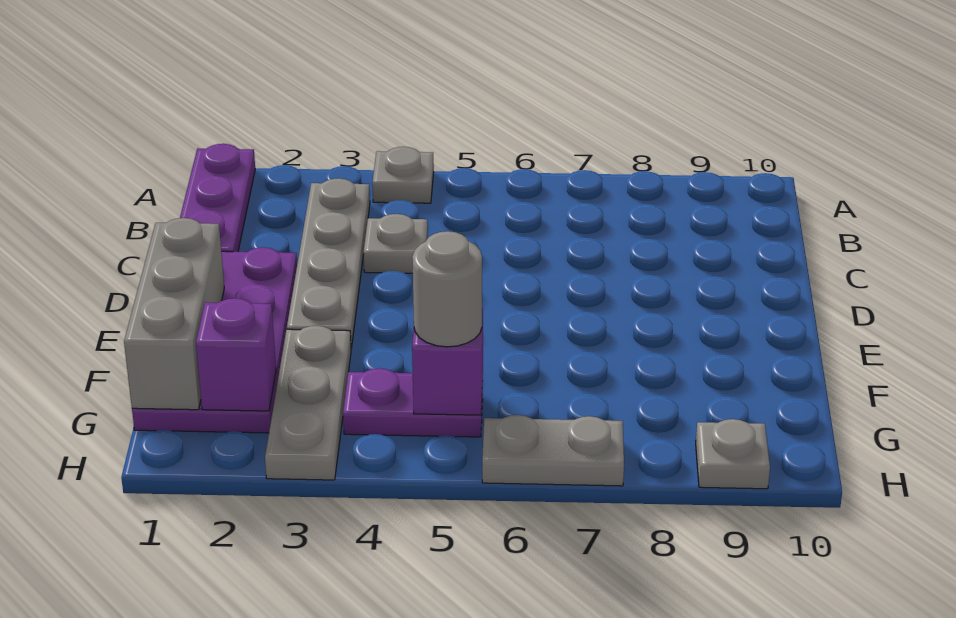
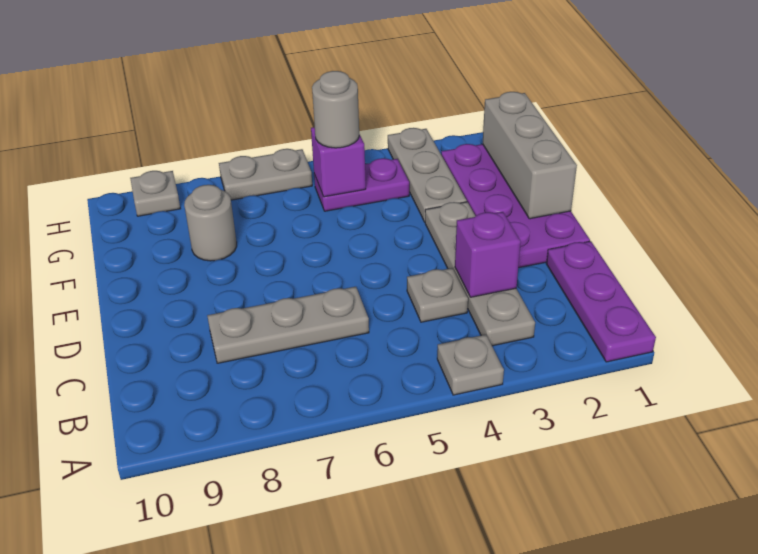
none -> grey 1x3 plate [207,287,369,363]
none -> grey 1x1 round brick [184,185,237,261]
purple 1x1 brick [196,298,276,411] -> purple 1x1 brick moved to [455,212,521,297]

